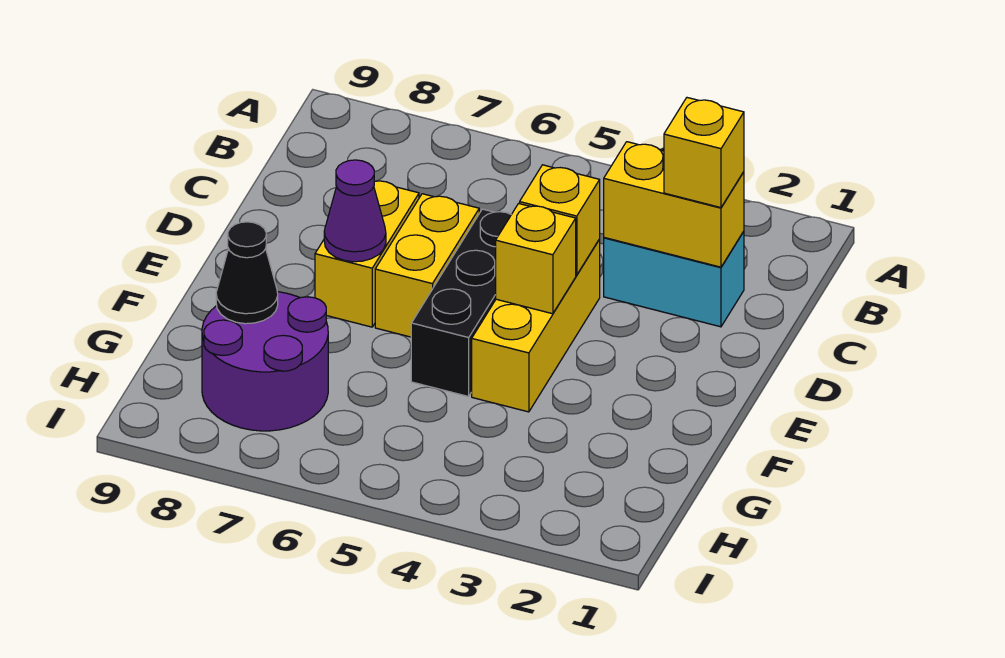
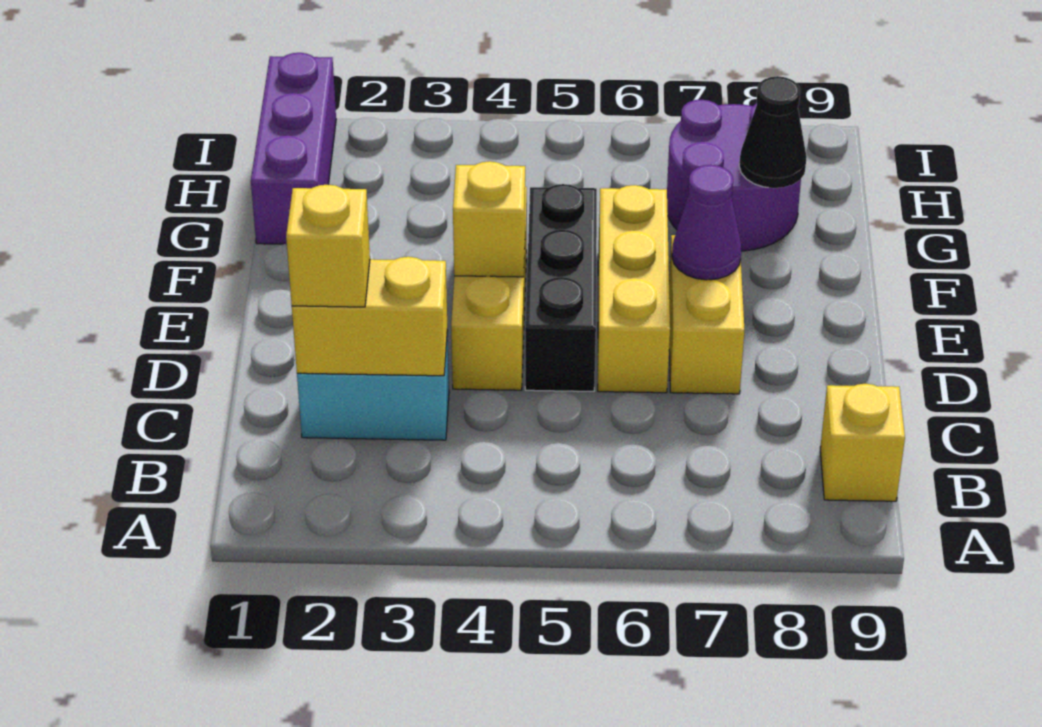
yellow 1x1 brick [520,165,600,275] -> yellow 1x1 brick moved to [820,384,905,501]
yellow 1x2 brick [375,194,479,337] -> yellow 1x3 brick [598,185,670,393]
none -> purple 1x3 brick [251,53,336,244]

